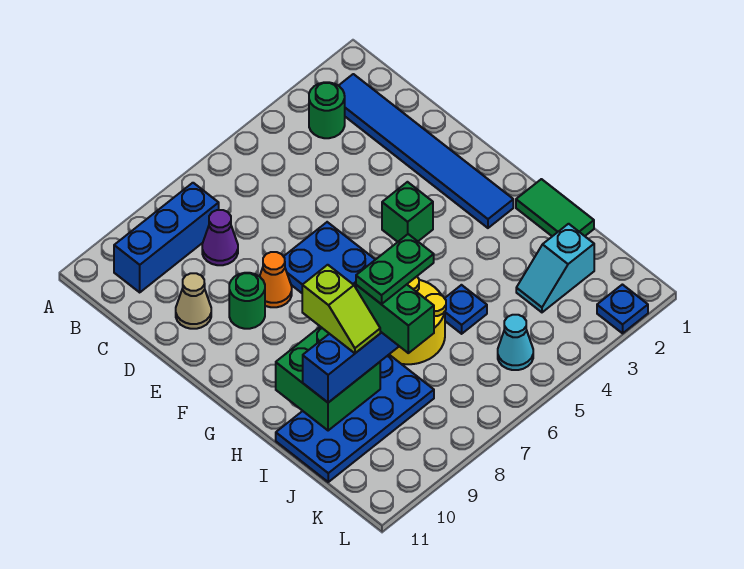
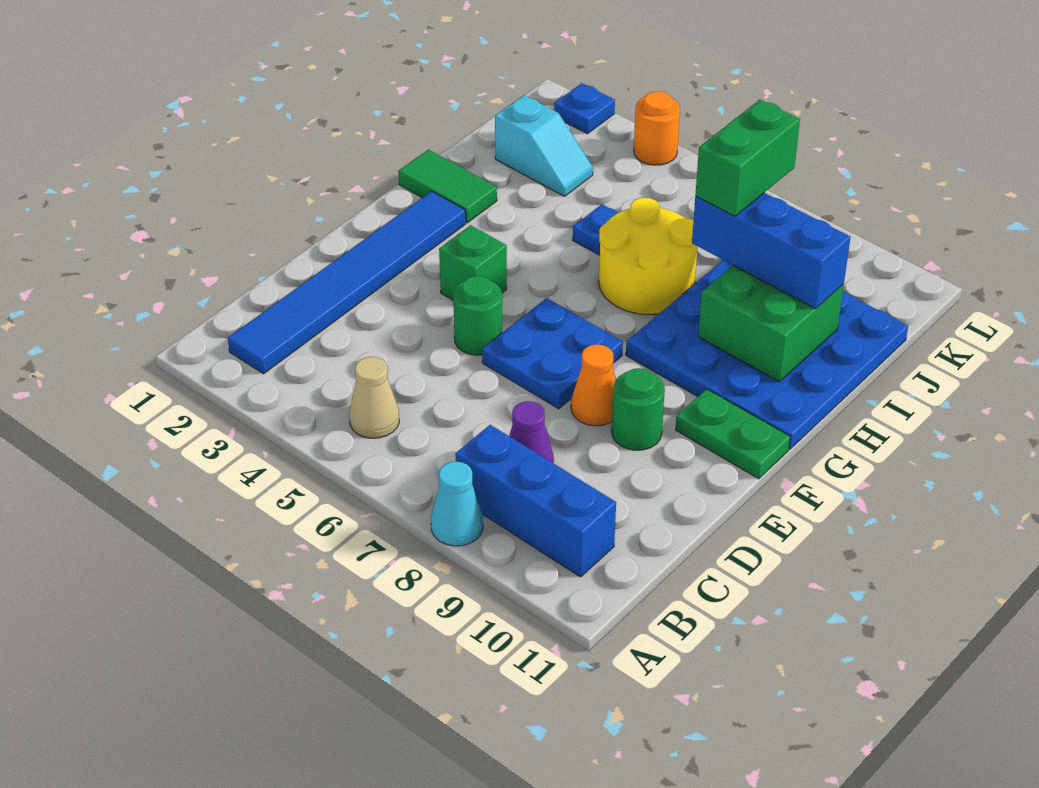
green 1x1 round brick [309,82,345,138] -> green 1x1 round brick moved to [453,276,502,355]
tan 1x1 cone [176,273,211,329] -> tan 1x1 cone moved to [349,357,399,438]
green 1x2 tile [516,179,594,236] -> green 1x2 tile turned to [398,150,497,223]
lime 1x2 slope [302,265,380,353] -> none
green 1x2 plate [356,234,434,304] -> green 1x2 plate moved to [675,389,790,479]
blue 2x4 plate [276,355,434,482] -> blue 4x4 plate [626,260,908,449]
cyan 1x1 cone [498,315,533,370] -> cyan 1x1 cone moved to [431,462,483,546]
none -> orange 1x1 round brick [634,91,680,165]

